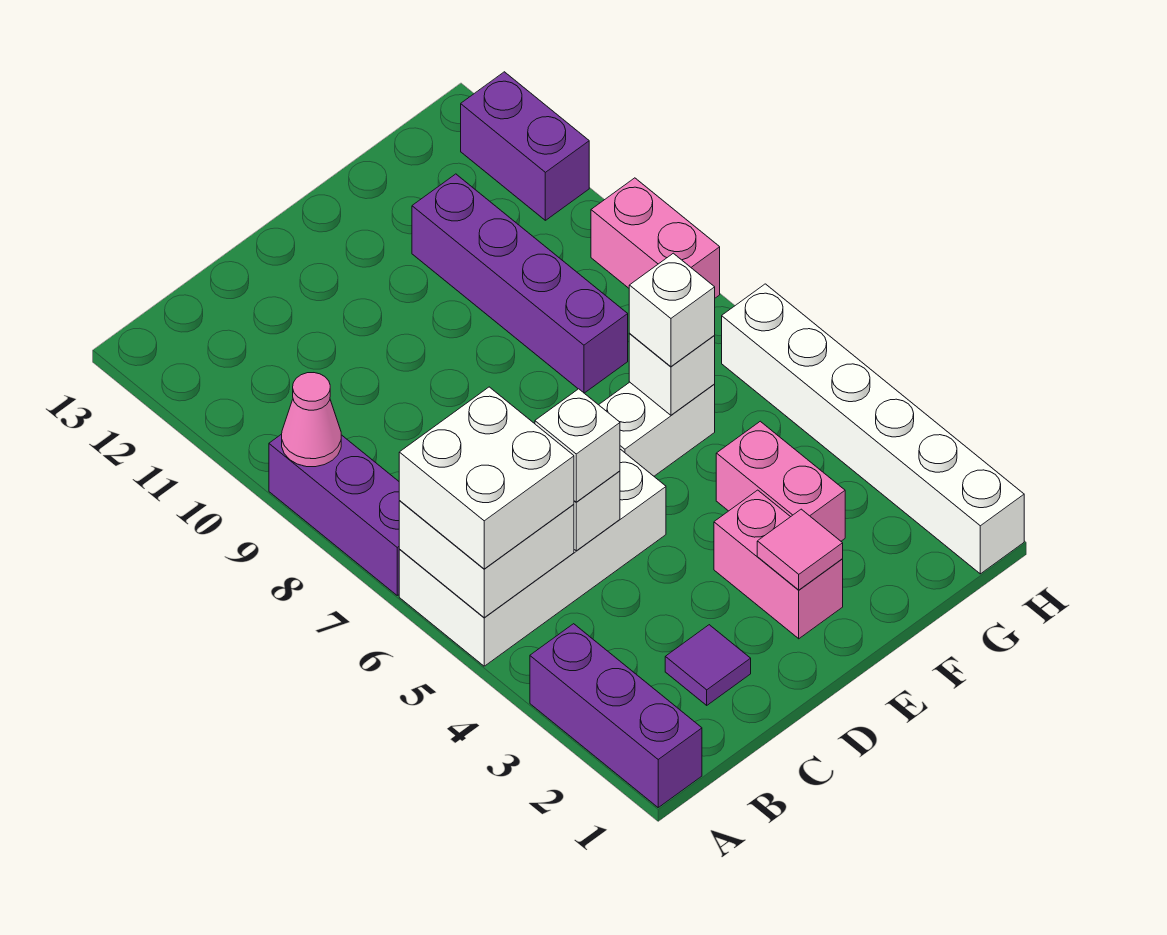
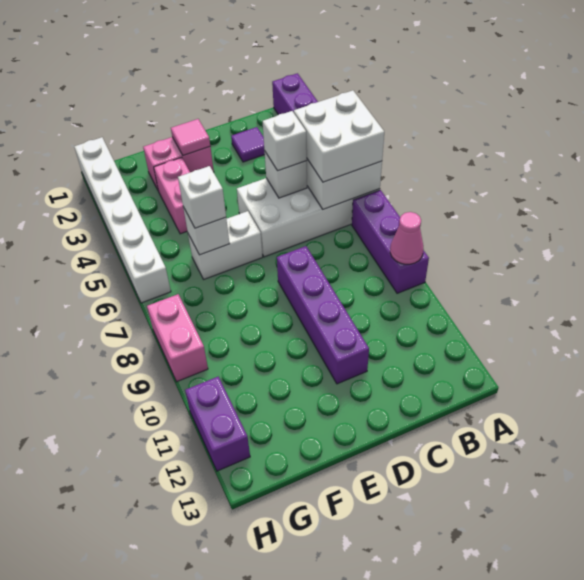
pink 1x2 brick [714,490,843,639] -> pink 1x2 brick turned to [143,137,214,190]
purple 1x4 brick [412,174,628,393] -> purple 1x4 brick moved to [277,246,369,384]

